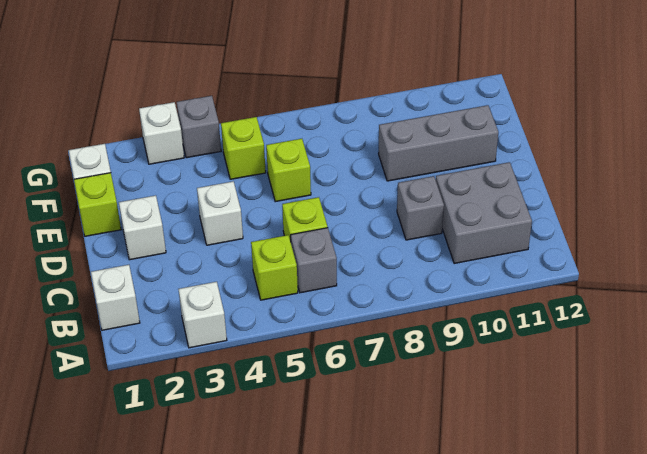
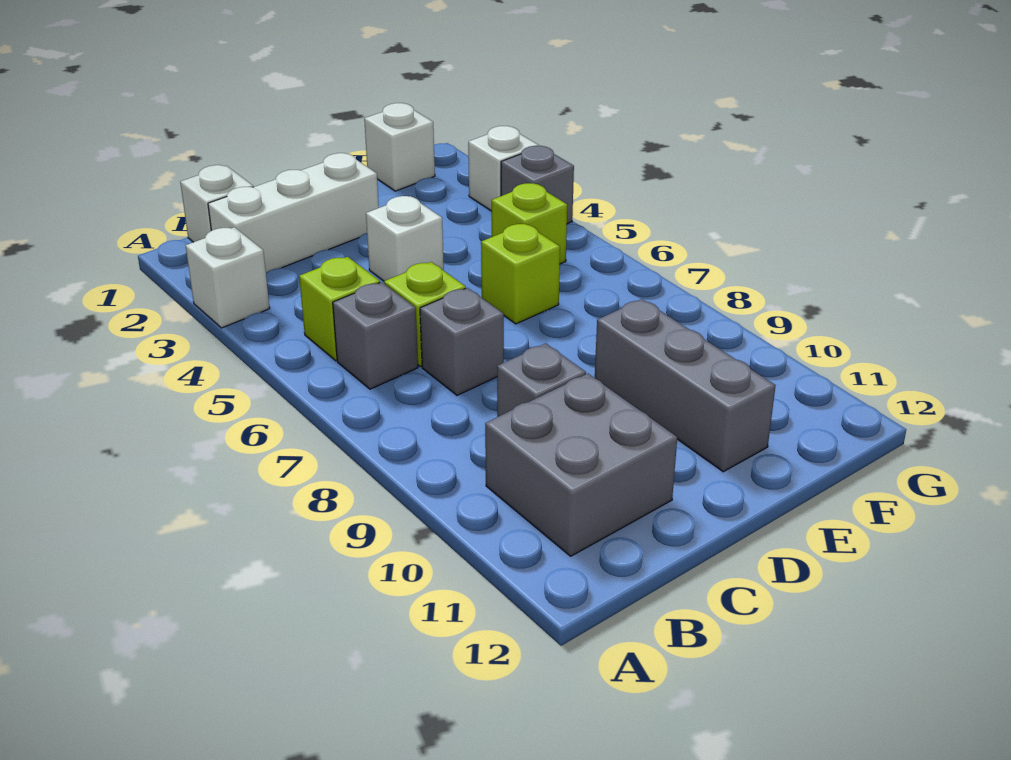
none -> grey 1x1 brick [420,288,504,395]
white 1x1 brick [119,195,166,260] -> white 1x3 brick [208,153,379,273]
lime 1x1 brick [74,173,121,236] -> none

